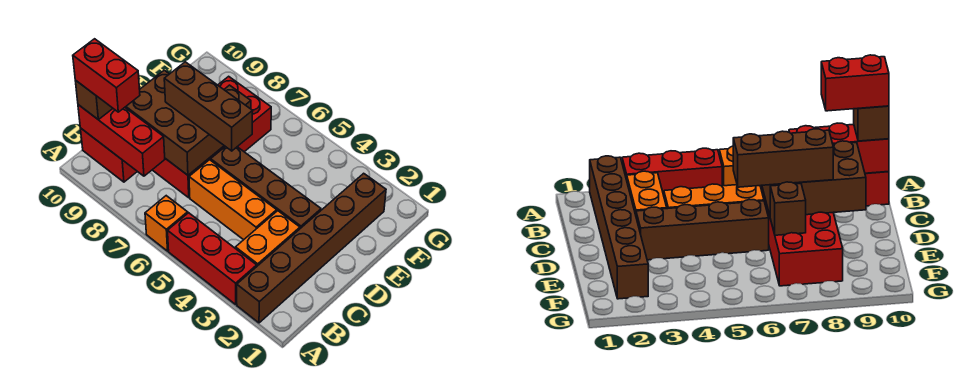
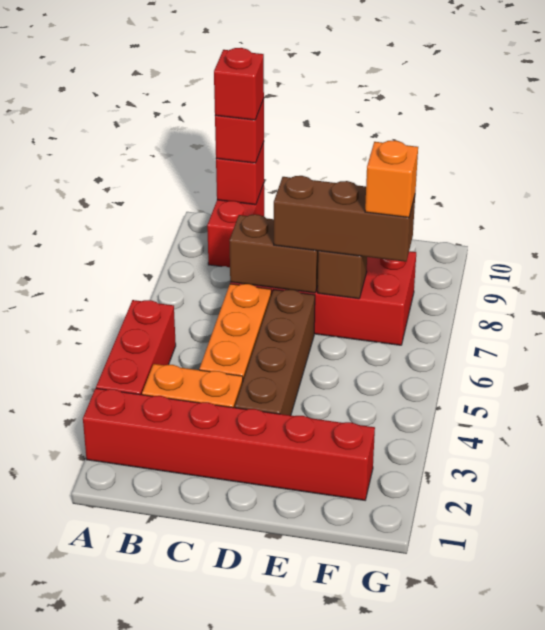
brown 1x6 brick [237,173,386,323] -> red 1x6 brick [83,388,375,500]
orange 1x1 brick [145,196,188,251] -> orange 1x1 brick moved to [365,140,418,217]
red 1x3 brick [78,105,165,176] -> red 1x1 brick [216,142,264,205]
red 1x2 brick [73,39,140,112] -> red 1x1 brick [214,48,264,120]
brown 1x1 brick [75,80,113,120] -> red 1x1 brick [215,99,264,163]
brown 2x3 brick [125,70,224,175] -> brown 1x2 brick [229,215,318,293]
brown 1x3 brick [164,62,253,151] -> brown 1x3 brick turned to [274,176,415,262]

